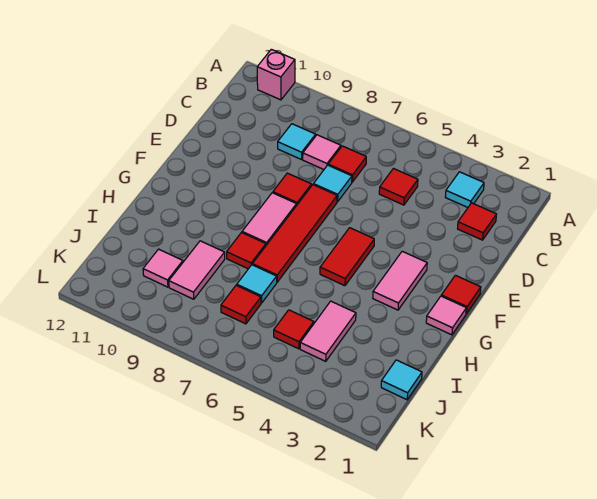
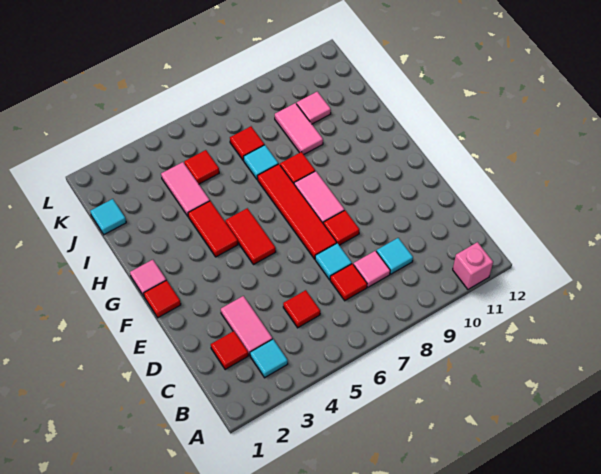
pink 1x2 tile [373,251,427,310] -> pink 1x2 tile moved to [221,296,272,355]
none -> red 1x2 tile [188,201,238,257]

